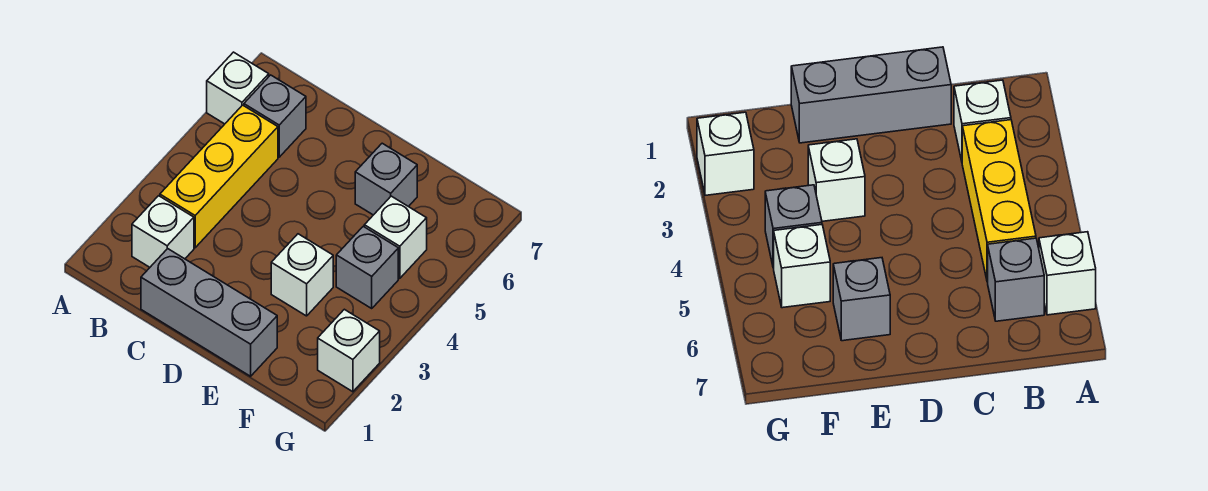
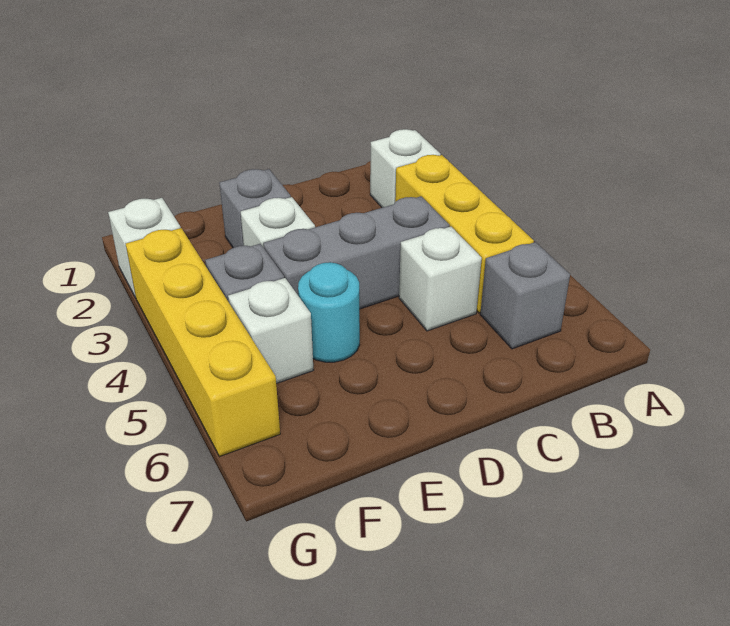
white 1x1 brick [207,52,269,124] -> white 1x1 brick moved to [399,227,482,331]
grey 1x3 brick [141,249,277,376] -> grey 1x3 brick moved to [263,196,450,309]
none -> cyan 1x1 round brick [298,262,360,362]
grey 1x1 brick [355,143,417,215] -> grey 1x1 brick moved to [219,169,291,248]
none -> yellow 1x4 brick [126,228,280,457]

